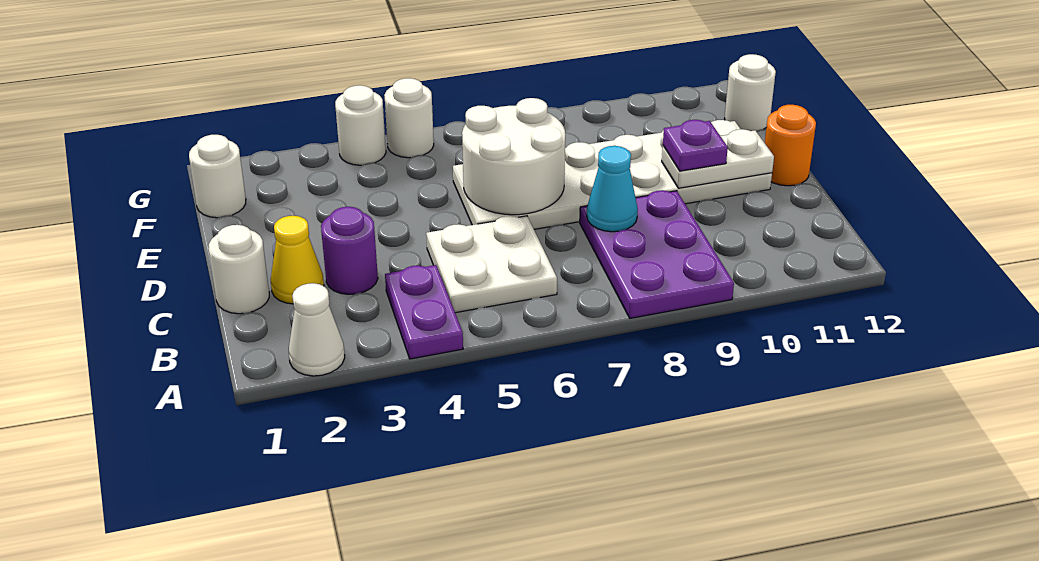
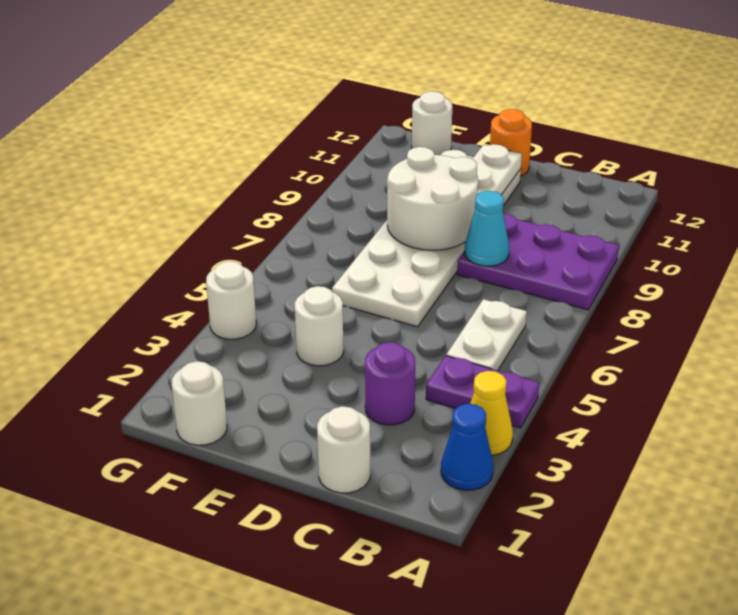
white 1x1 cone [289,283,345,376] -> blue 1x1 cone [441,404,493,490]
white 2x2 plate [426,216,557,313] -> white 1x2 plate [446,299,527,371]
yellow 1x1 cone [271,216,324,304] -> yellow 1x1 cone moved to [470,371,513,455]
white 2x2 round brick [462,98,565,215] -> white 2x2 round brick moved to [387,147,478,250]
purple 1x1 plate [663,120,728,171] -> none
white 1x1 round brick [384,78,434,158] -> white 1x1 round brick moved to [295,286,344,366]

